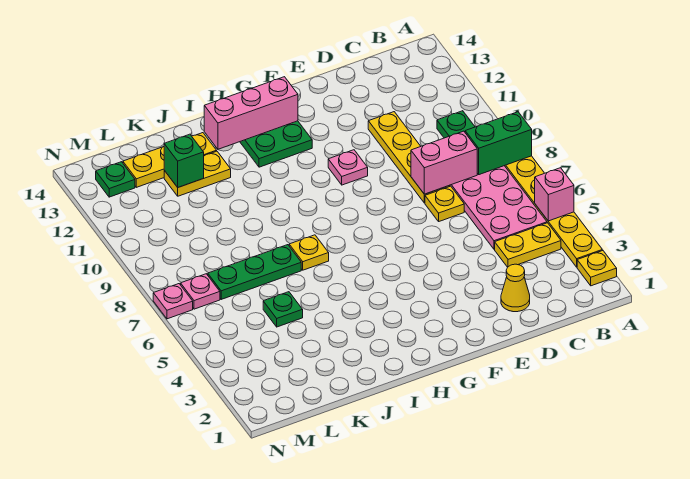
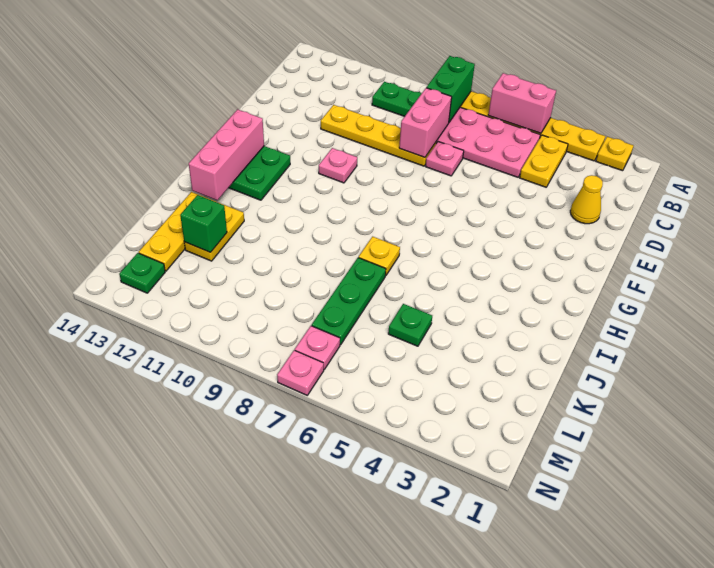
pink 1x1 brick [535,168,574,221] -> pink 1x2 brick [488,73,556,133]
yellow 1x1 plate [425,186,464,221] -> pink 1x1 plate [426,142,464,176]

